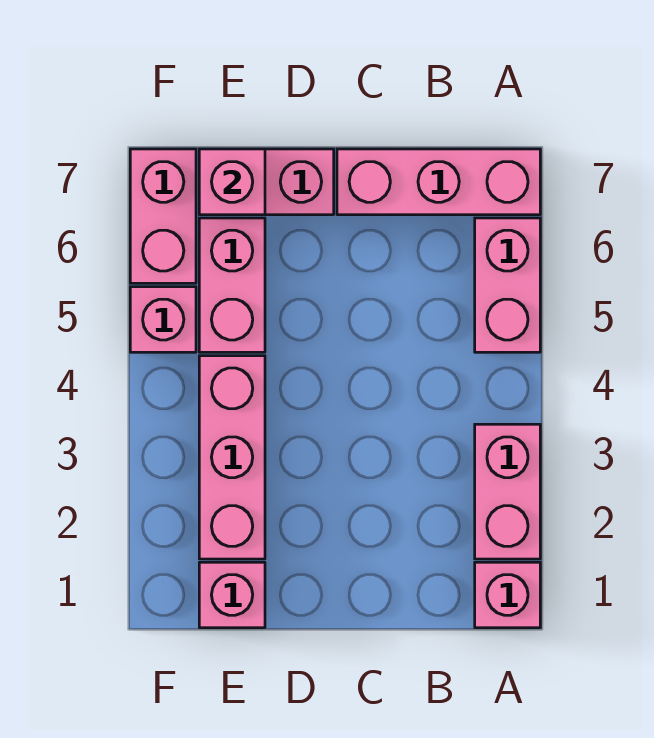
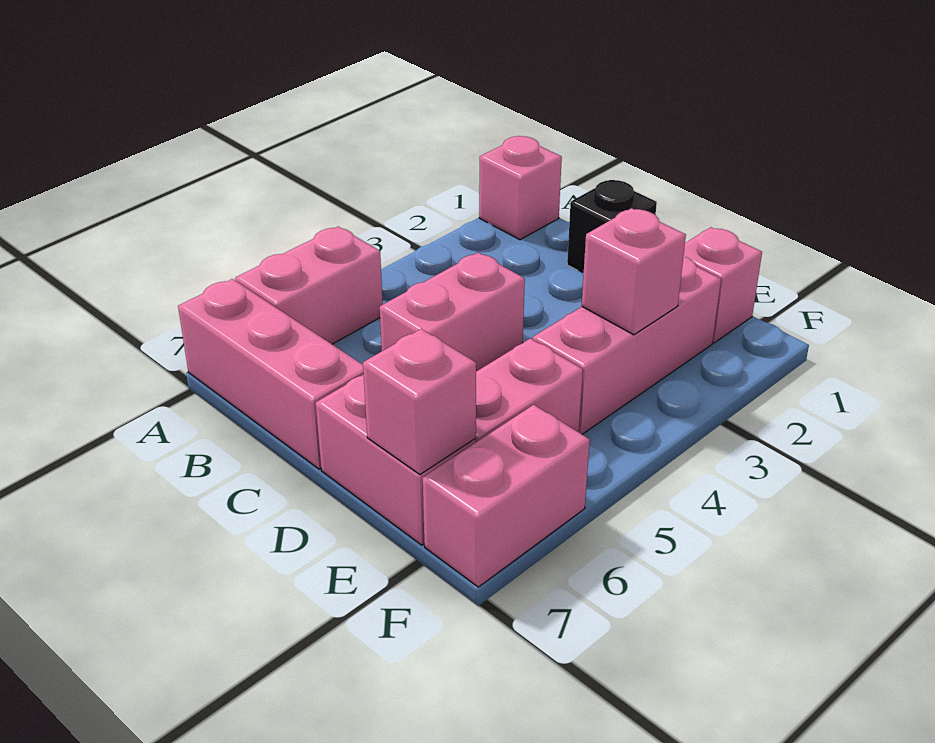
pink 1x2 brick [475,424,540,559] -> pink 1x2 brick moved to [380,253,525,371]
none -> black 1x1 brick [567,180,657,274]
pink 1x1 brick [130,287,196,352] -> pink 1x1 brick moved to [582,208,686,335]

